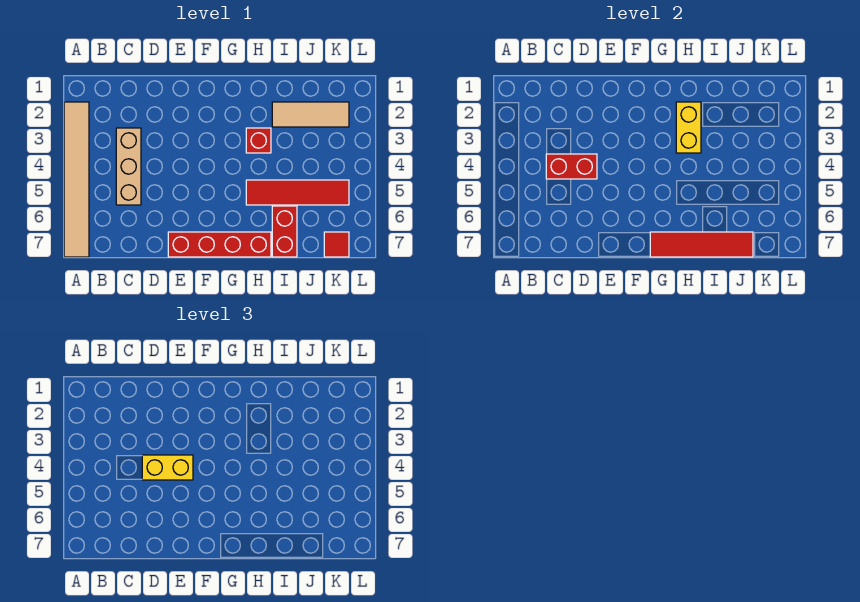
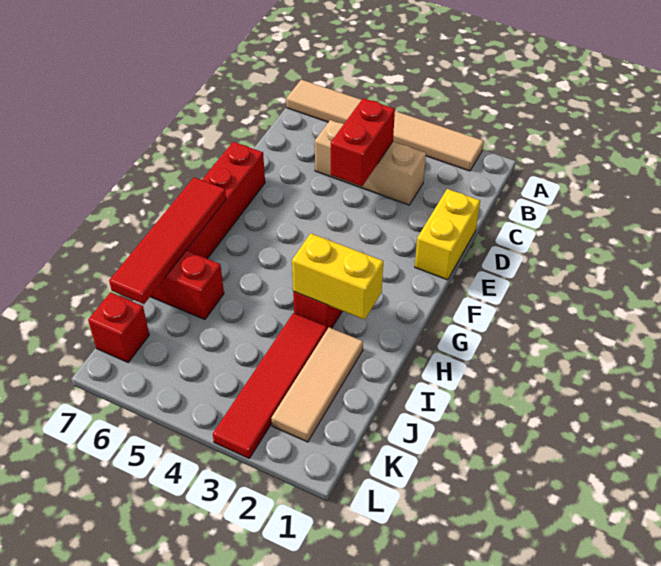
yellow 1x2 brick [142,455,193,480] -> yellow 1x2 brick moved to [415,189,480,280]
red 1x4 tile [246,180,349,205] -> red 1x4 tile moved to [213,313,327,458]
red 1x1 tile [324,232,349,257] -> red 1x1 brick [88,292,149,362]

